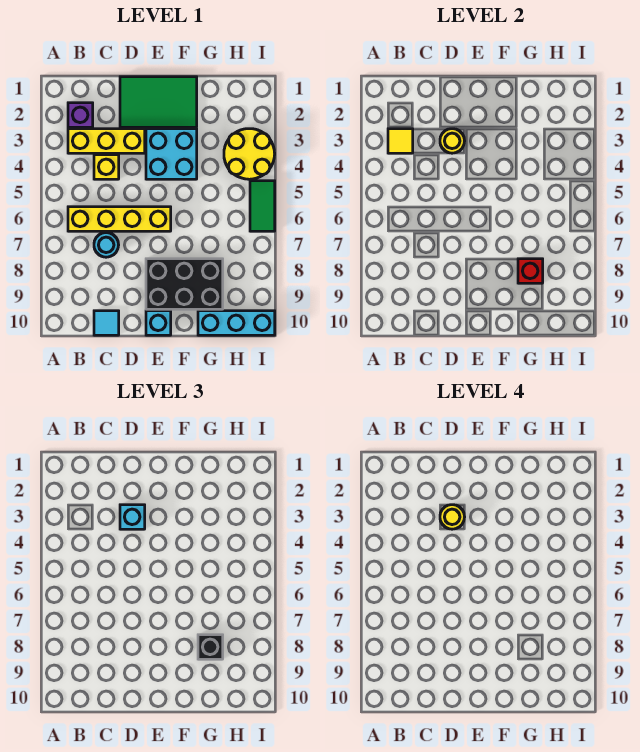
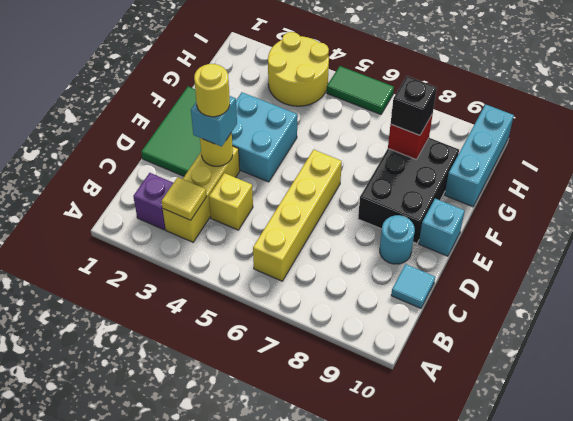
cyan 1x1 round brick [94,233,119,257] -> cyan 1x1 round brick moved to [380,215,415,264]

